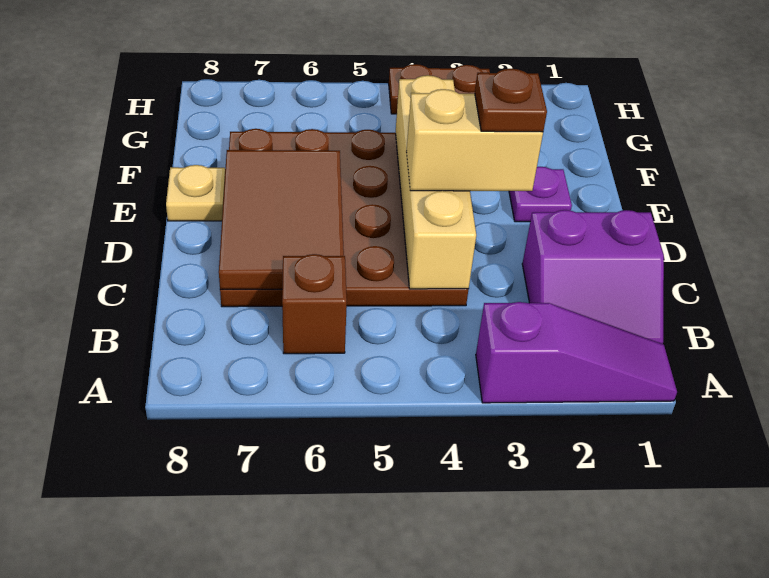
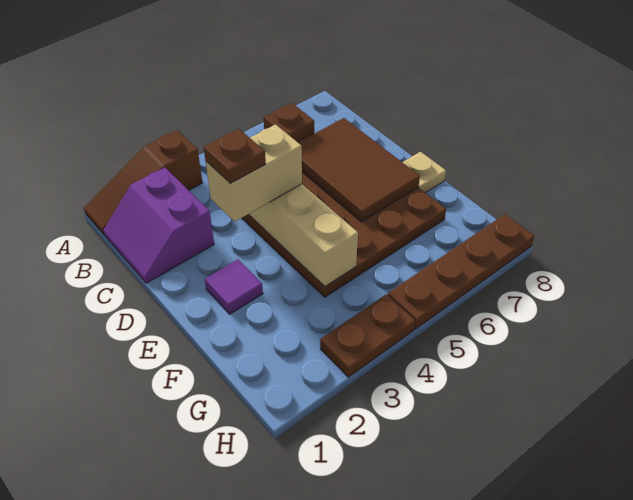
purple 1x3 slope [476,302,677,403] -> brown 1x3 slope [84,131,203,235]
purple 2x2 slope [522,210,664,344] -> purple 2x2 slope turned to [103,167,214,283]
purple 1x1 plate [509,167,572,222] -> purple 1x1 tile [205,259,263,314]
none -> brown 1x4 plate [388,214,534,329]

